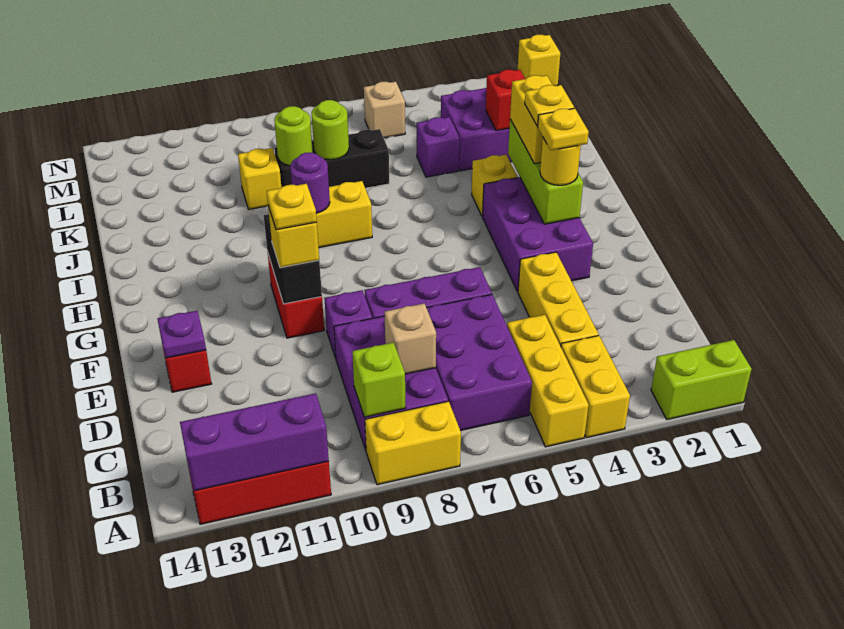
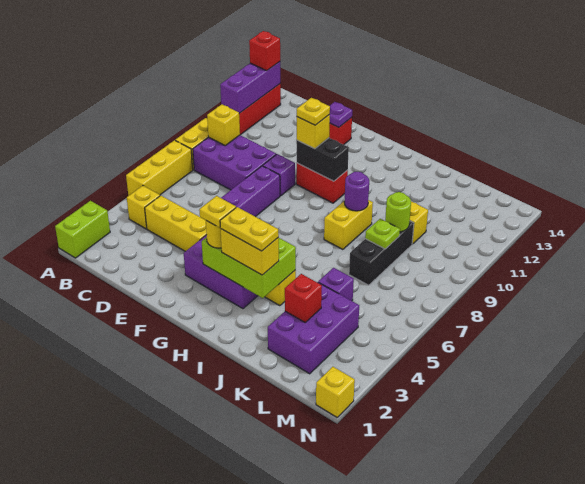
yellow 1x2 brick [561,336,630,438] -> yellow 1x1 brick [127,186,160,229]
yellow 1x3 brick [507,315,589,447] -> yellow 1x3 brick turned to [126,140,193,196]
none -> red 1x1 brick [249,31,280,71]
purple 2x3 brick [427,295,532,431] -> none
lime 1x1 brick [352,343,406,417] -> yellow 1x1 brick [207,104,240,145]
tan 1x1 brick [384,303,436,374] -> none
lime 1x3 brick [508,119,583,224] -> lime 2x3 brick [202,237,296,298]
yellow 1x1 plate [525,85,574,126] -> yellow 1x2 plate [220,207,279,251]
lime 1x1 round brick [312,100,349,160] -> lime 1x1 plate [365,219,400,249]
tan 1x1 brick [364,82,405,138] -> none

